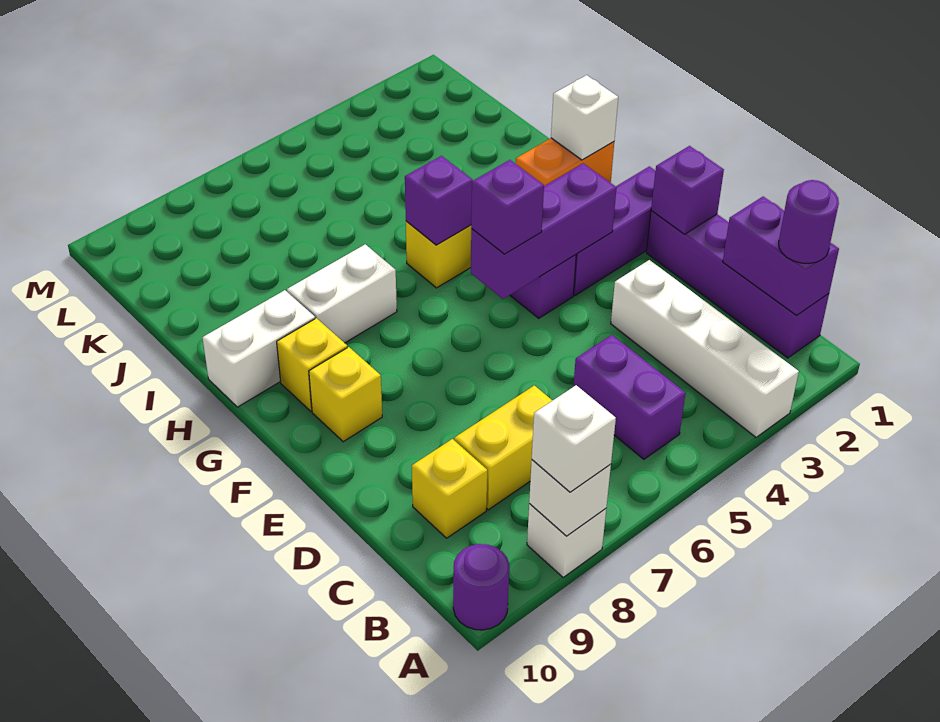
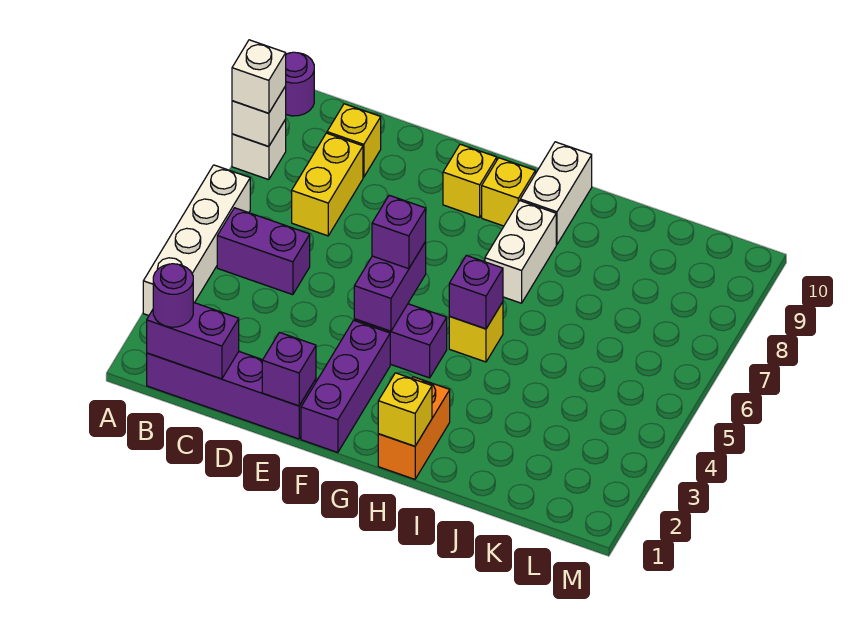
white 1x4 brick [611,260,799,437] -> white 1x4 brick turned to [143,165,250,316]
purple 1x3 brick [471,163,616,299] -> purple 1x2 brick [354,242,426,331]
white 1x1 brick [551,75,618,160] -> yellow 1x1 brick [378,373,432,446]

